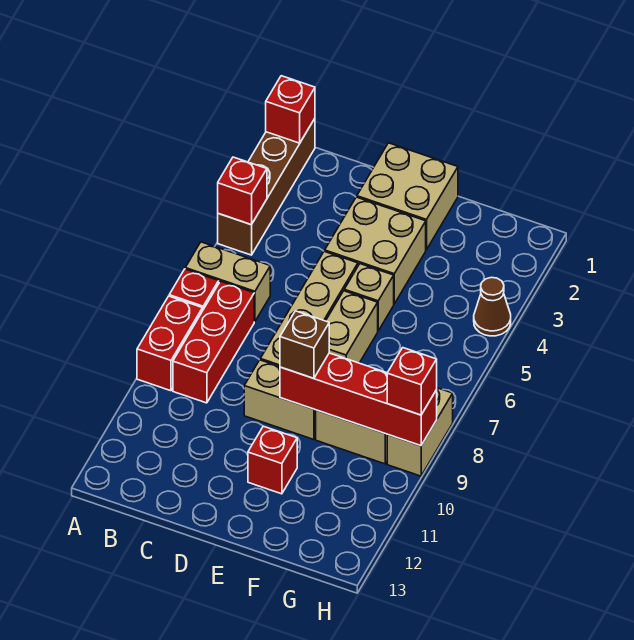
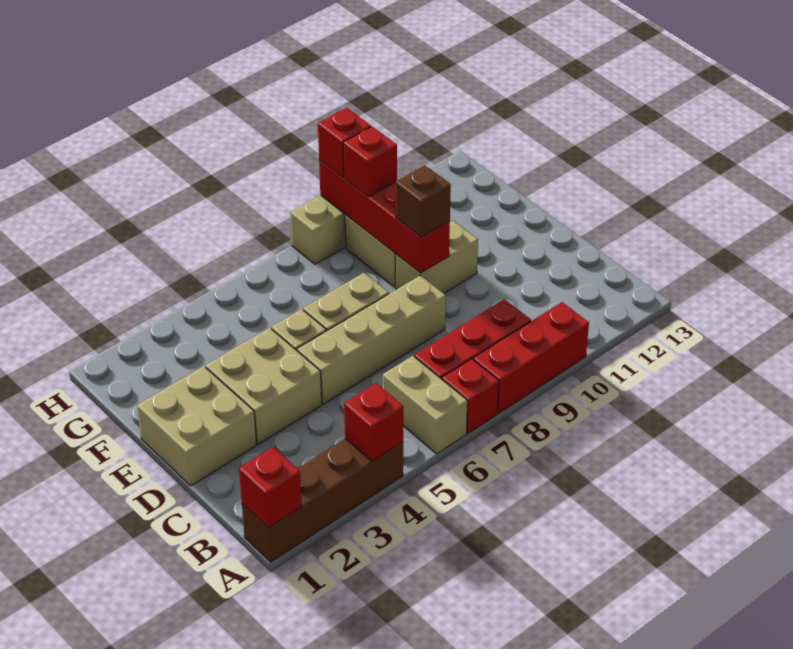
red 1x2 brick [137,296,203,391] -> red 1x3 brick [473,302,589,413]
tan 1x2 brick [244,360,316,440] -> tan 1x2 brick turned to [396,221,478,293]
red 1x1 brick [248,426,297,494] -> red 1x1 brick moved to [343,126,397,197]
brown 1x1 cone [474,277,511,336] -> none

